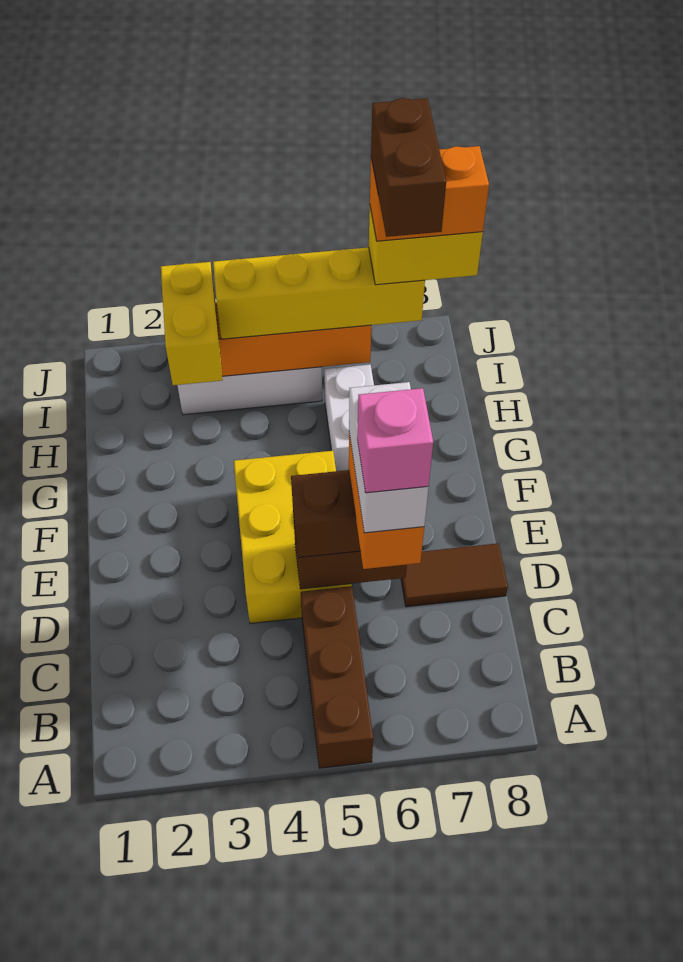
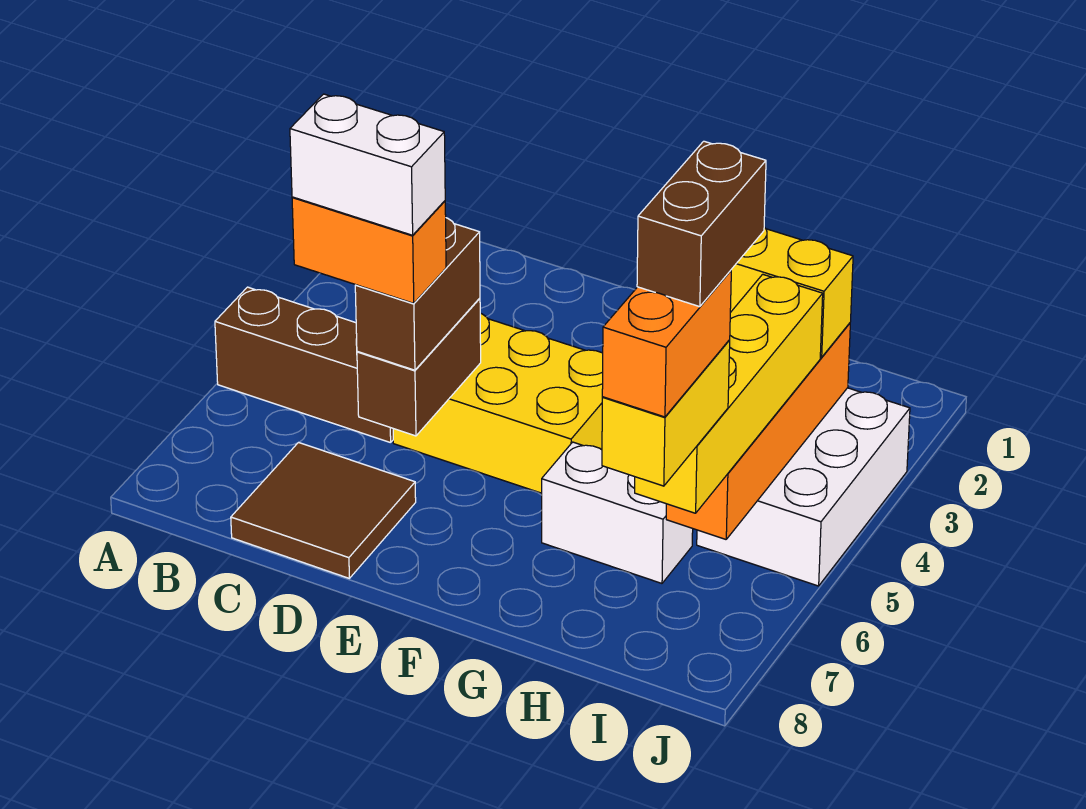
pink 1x1 brick [357,388,433,493] -> none
brown 1x2 tile [401,543,508,607] -> brown 2x2 tile [231,442,416,578]
brown 1x2 brick [371,98,446,237] -> brown 1x2 brick turned to [637,141,766,307]

